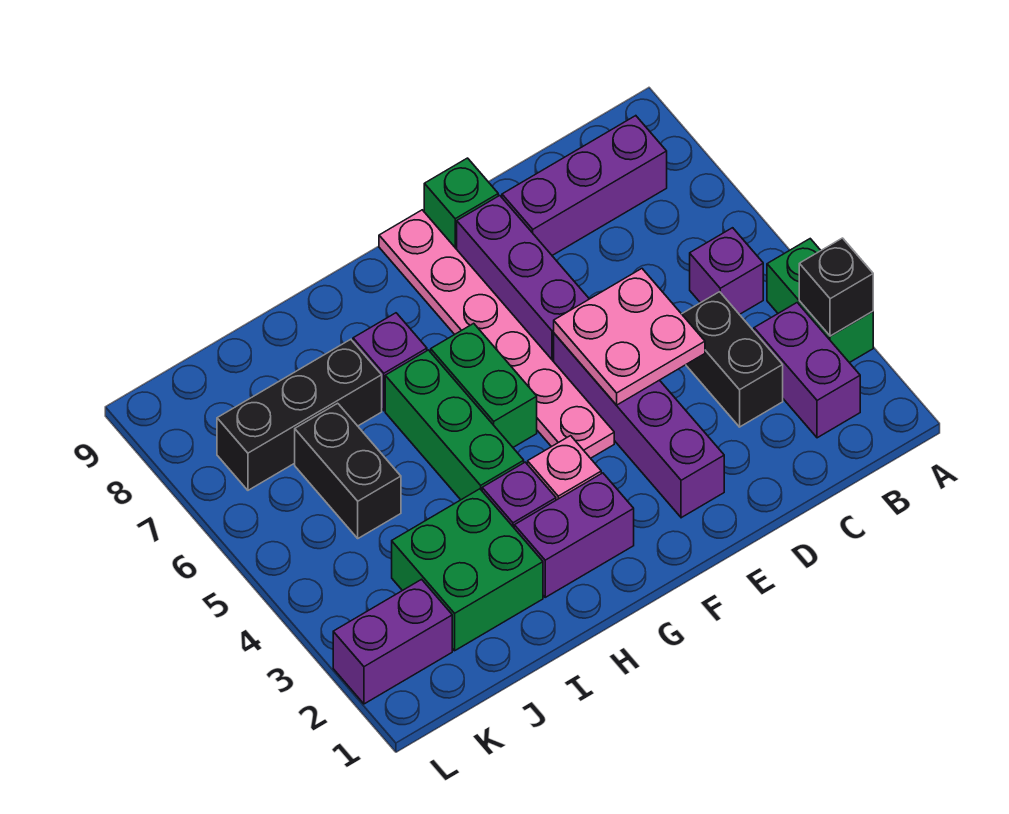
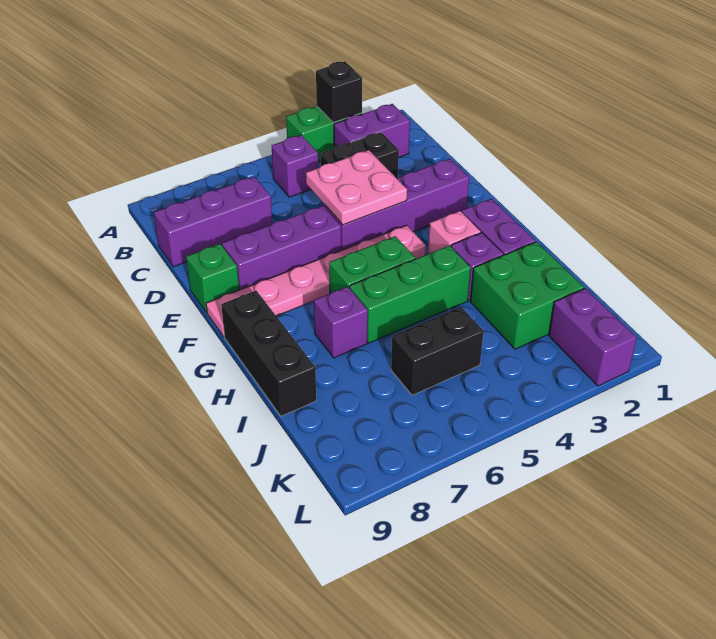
purple 1x3 brick [502,116,667,255] -> purple 1x3 brick turned to [154,177,272,267]
black 1x3 brick [217,339,382,490] -> black 1x3 brick moved to [221,291,316,416]

